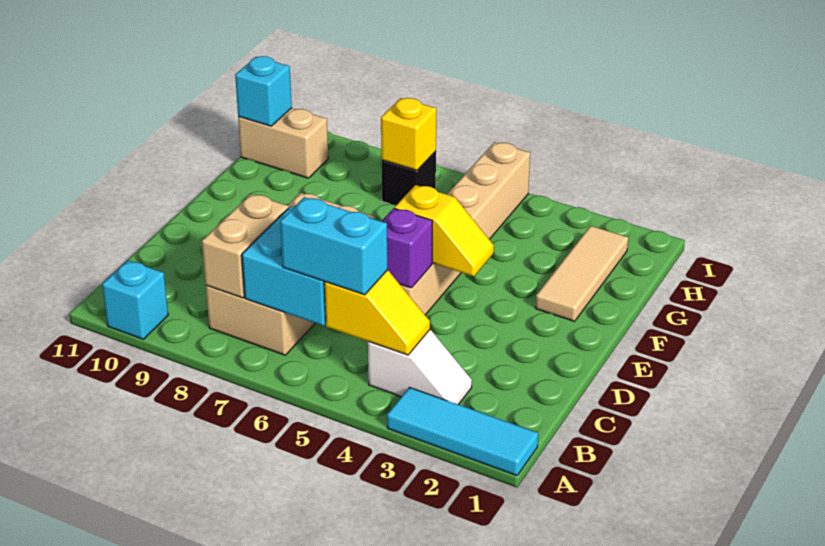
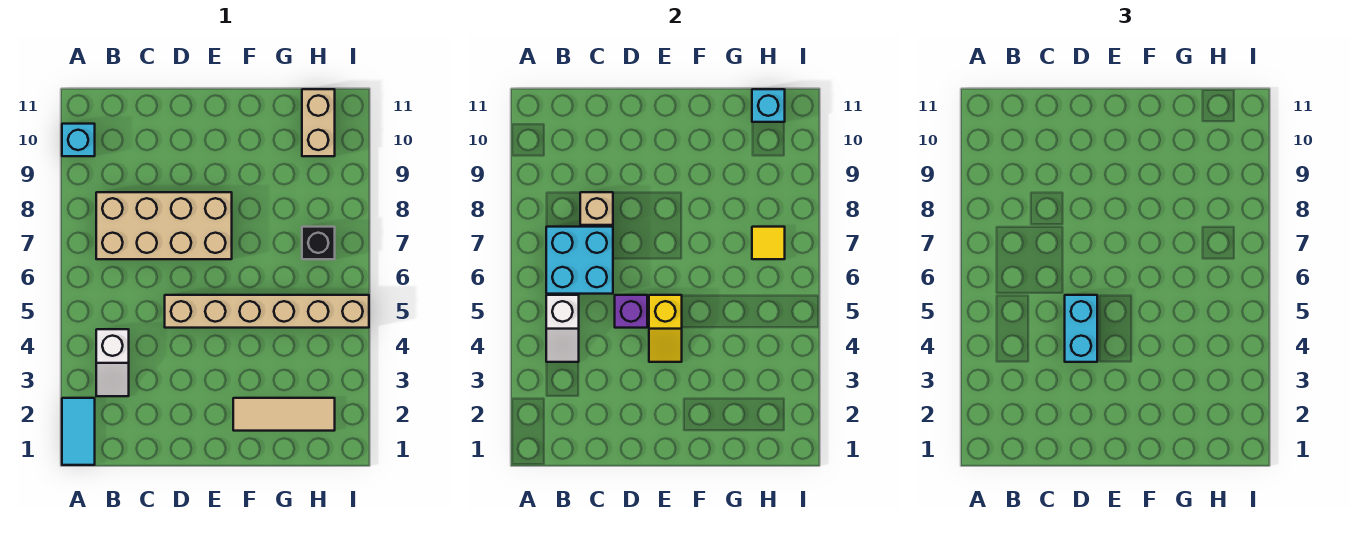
cyan 1x3 tile [387,387,538,476] -> cyan 1x2 tile [62,398,95,465]
yellow 1x2 slope [324,270,430,355] -> white 1x2 slope [546,295,579,362]
cyan 1x2 brick [280,197,387,295] -> cyan 1x2 brick moved to [1065,295,1097,362]
tan 1x2 brick [202,194,289,298] -> tan 1x1 brick [580,192,613,225]
yellow 1x1 brick [381,98,436,170] -> yellow 1x1 tile [752,227,785,259]

